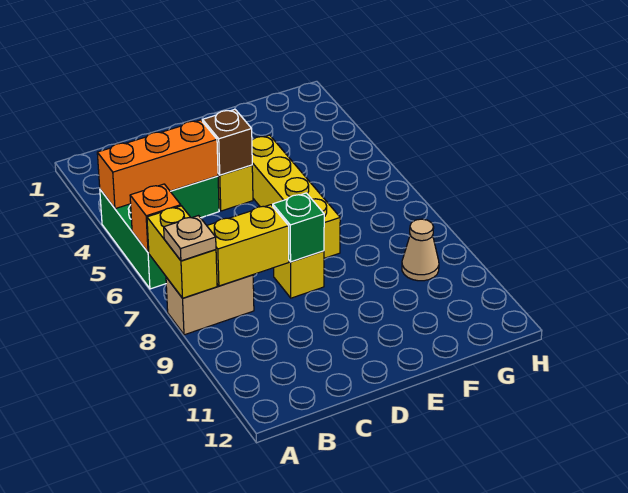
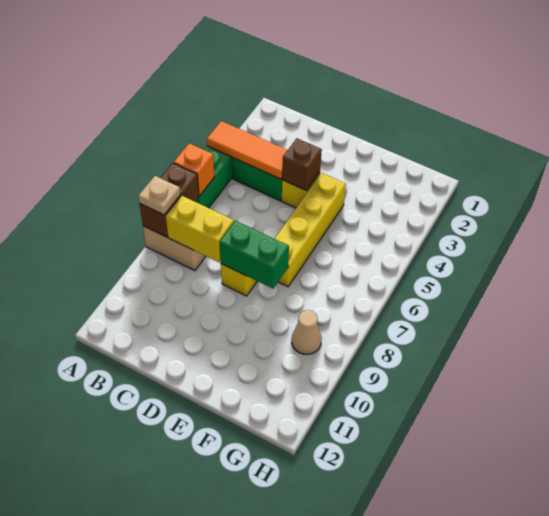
orange 1x3 brick [97,120,218,209] -> orange 1x3 tile [207,121,288,179]
yellow 1x2 brick [147,206,217,298] -> brown 1x2 brick [139,163,199,237]
green 1x1 brick [273,193,324,262] -> green 1x2 brick [220,221,289,288]

